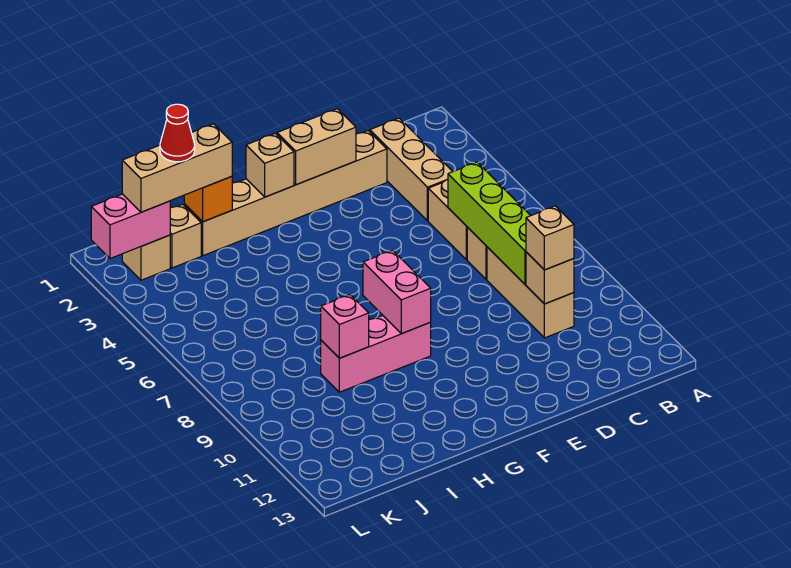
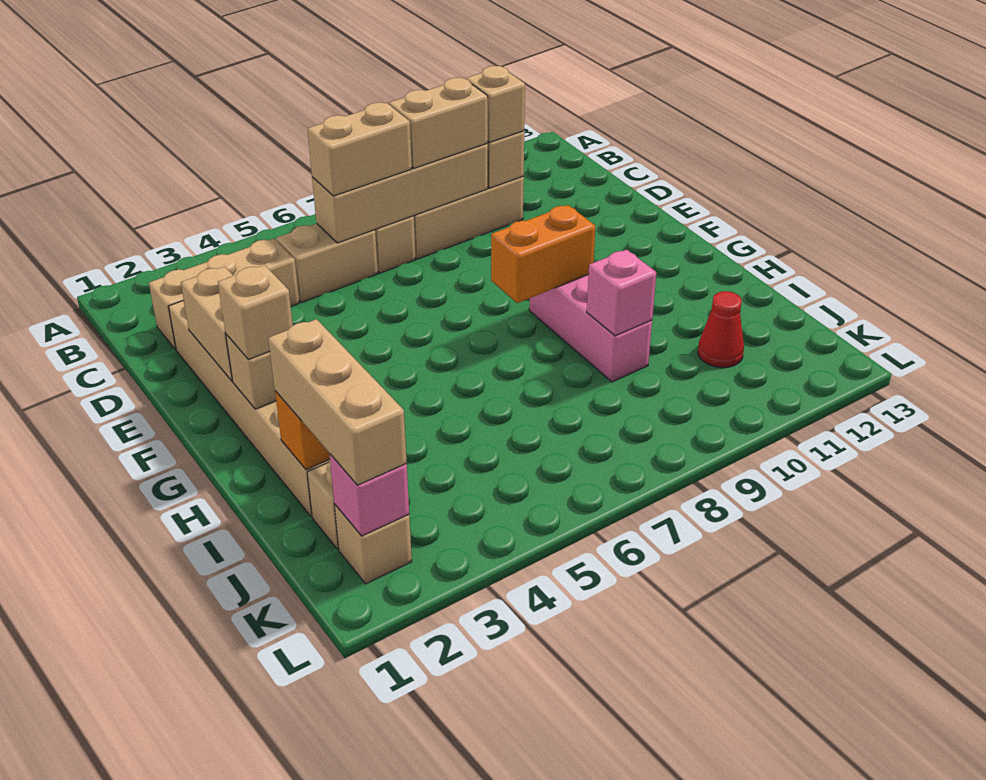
lime 1x4 brick [448,162,531,284] -> tan 1x4 brick [312,143,488,243]
none -> tan 1x2 brick [308,102,412,196]
none -> tan 1x2 brick [389,78,488,168]
none -> tan 1x1 brick [218,265,293,360]
pink 1x2 brick [363,250,431,334] -> orange 1x2 brick [491,205,595,303]
red 1x1 cone [160,104,195,162] -> red 1x1 cone moved to [698,291,744,368]
pink 1x2 brick [91,194,170,259] -> pink 1x1 brick [330,454,409,536]

